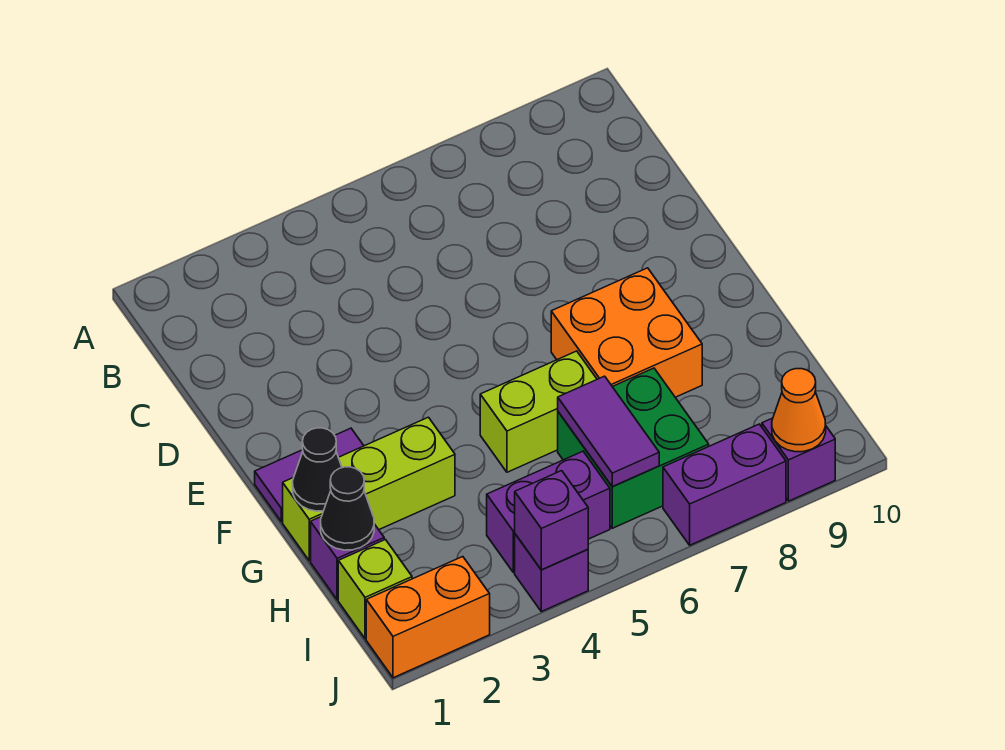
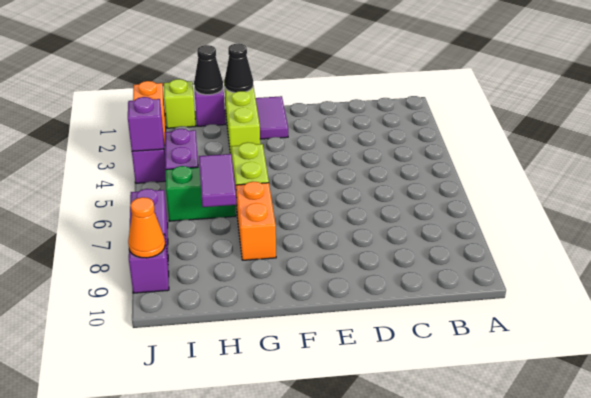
orange 2x2 brick [551,268,702,397] -> orange 1x2 brick [236,182,276,260]
green 2x2 brick [558,368,709,528] -> green 1x2 brick [166,166,236,221]
purple 1x2 tile [558,376,659,487] -> purple 1x2 tile turned to [199,154,236,207]

